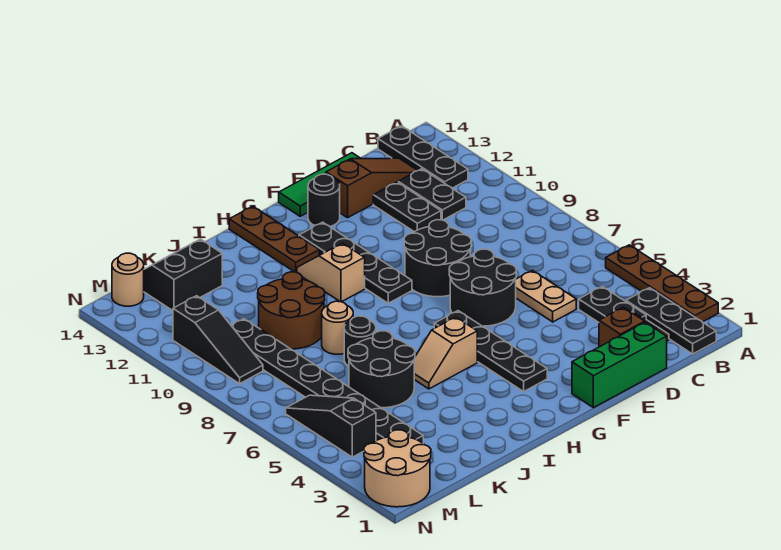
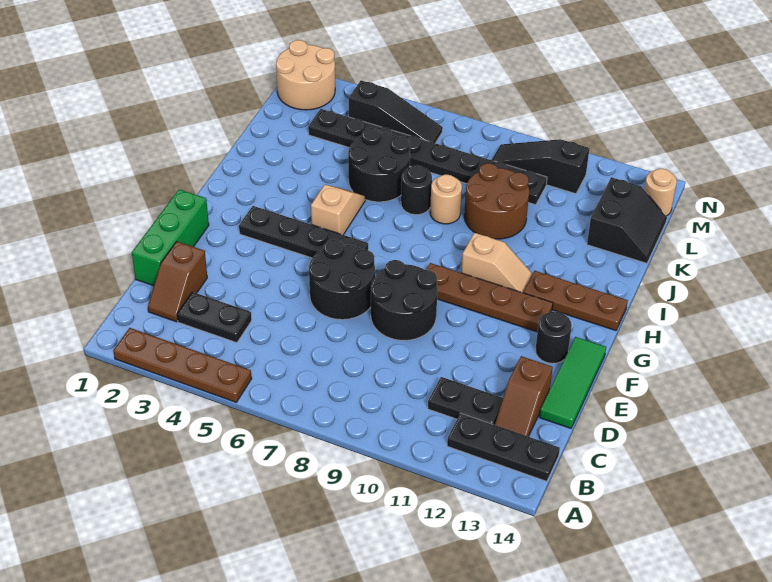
black 1x3 plate [626,288,716,354] -> none
brown 1x3 slope [326,158,418,218] -> brown 1x2 slope [495,356,553,437]
tan 1x2 plate [516,270,576,322] -> none
black 1x2 plate [373,182,441,232] -> none
black 1x4 plate [299,222,412,303] -> brown 1x4 plate [426,263,553,332]

